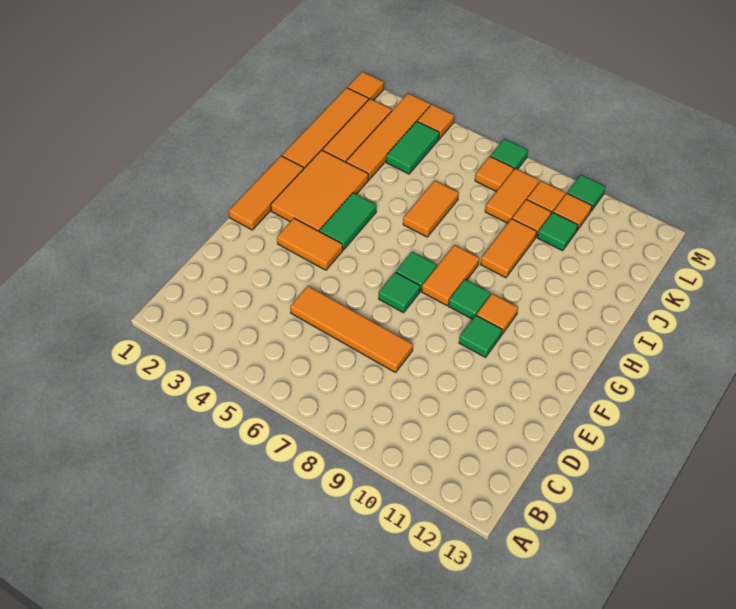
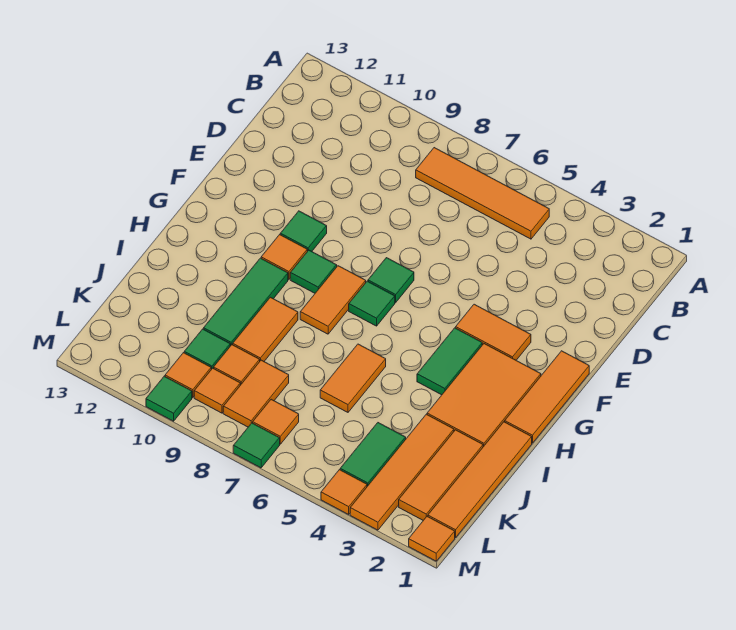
orange 1x4 tile [290,286,413,372] -> orange 1x4 tile moved to [416,148,549,239]
none -> green 1x3 tile [204,258,288,346]

